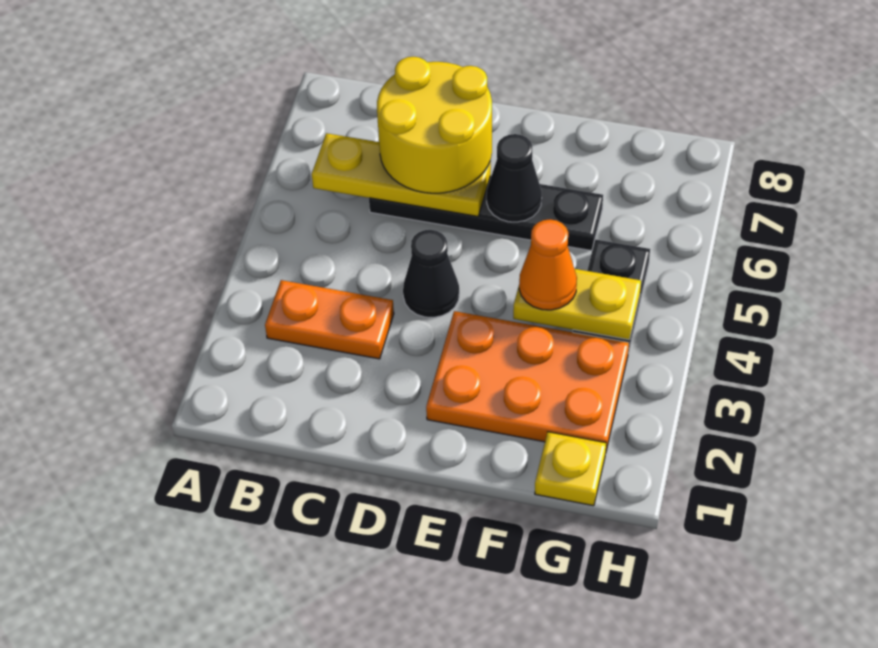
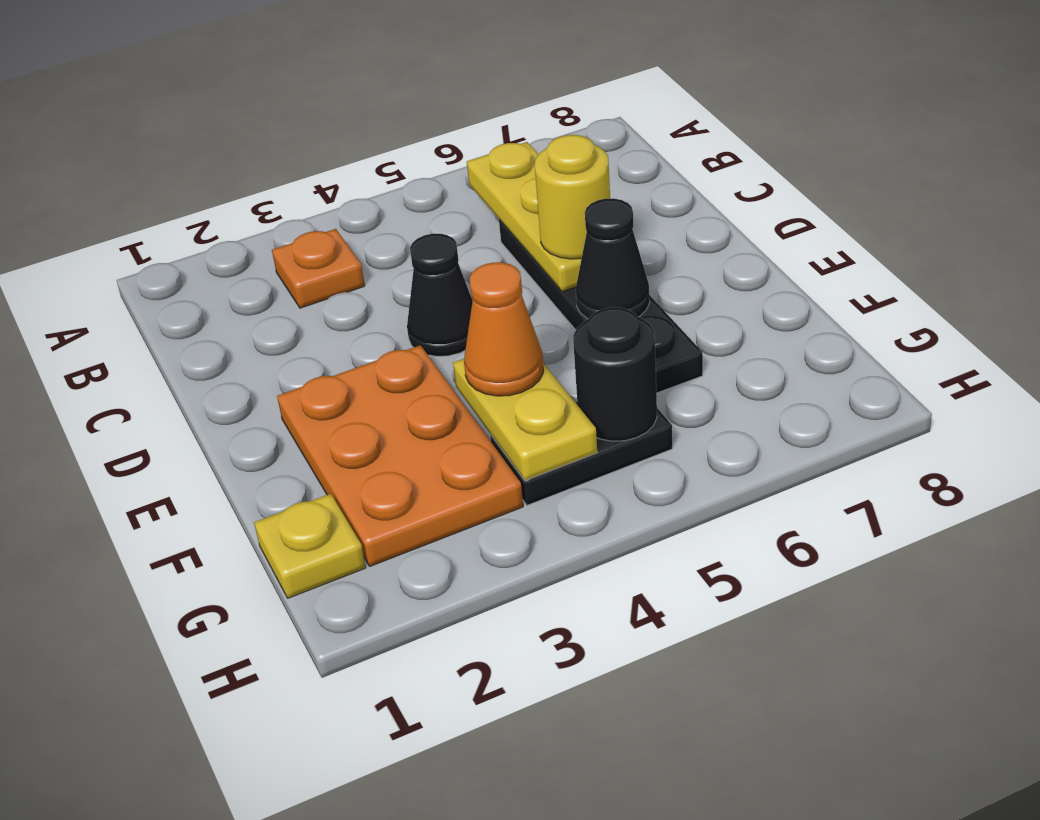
orange 1x2 plate [265,280,394,359] -> orange 1x1 plate [272,229,365,308]
yellow 2x2 round brick [377,57,492,193] -> yellow 1x1 round brick [535,135,610,259]
none -> black 1x1 round brick [573,307,657,441]

